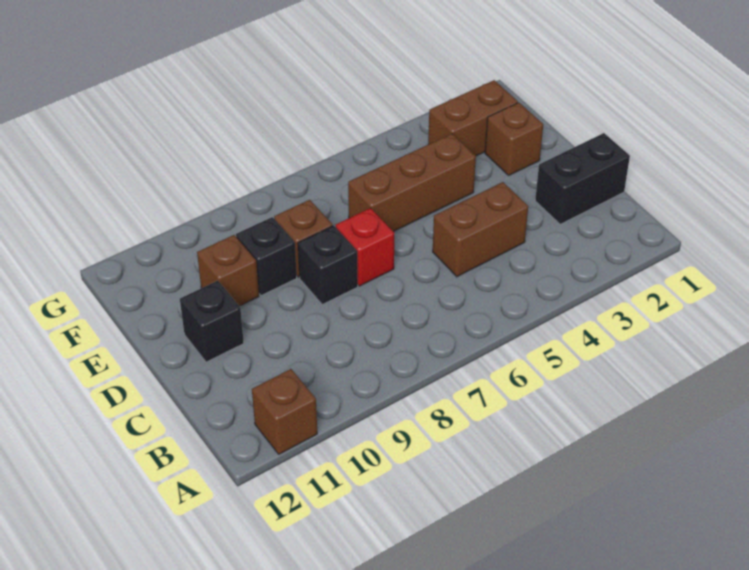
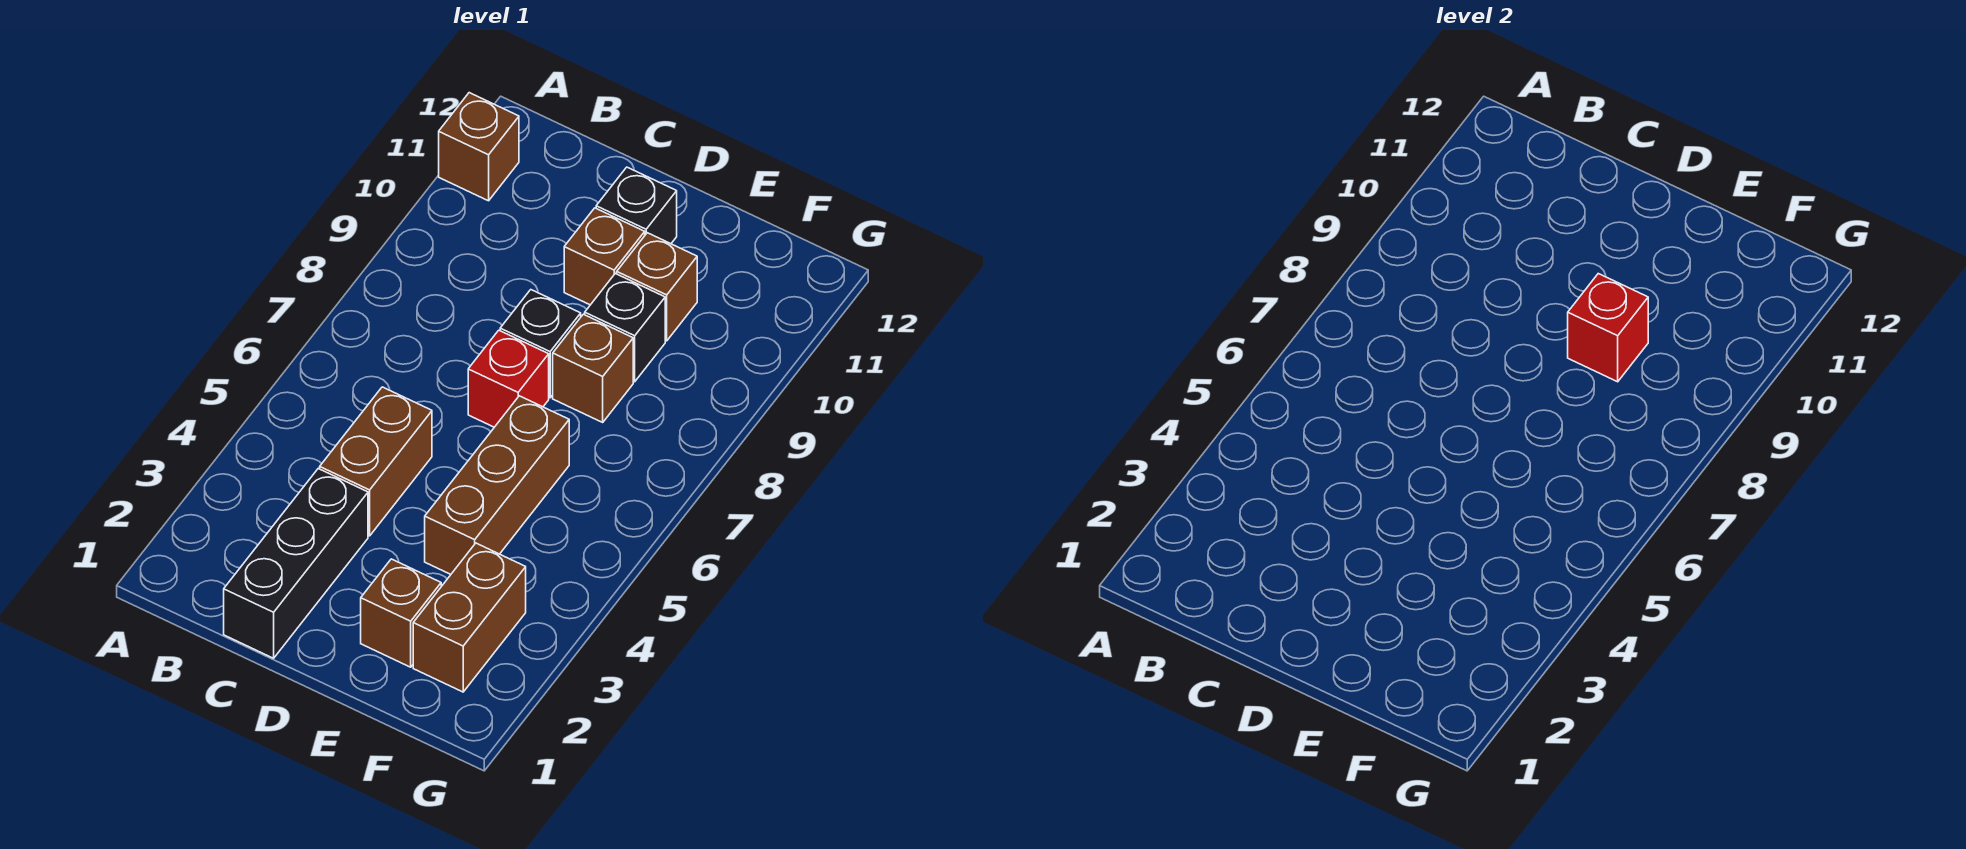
black 1x2 brick [535,133,630,224] -> black 1x3 brick [224,469,368,658]
none -> brown 1x1 brick [564,208,645,305]
none -> red 1x1 brick [1568,274,1648,382]

